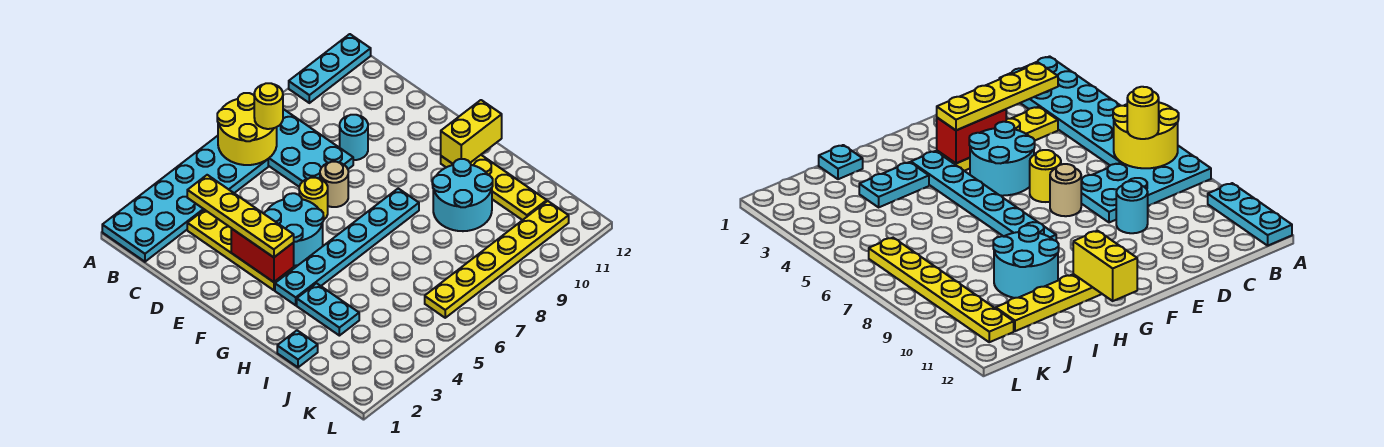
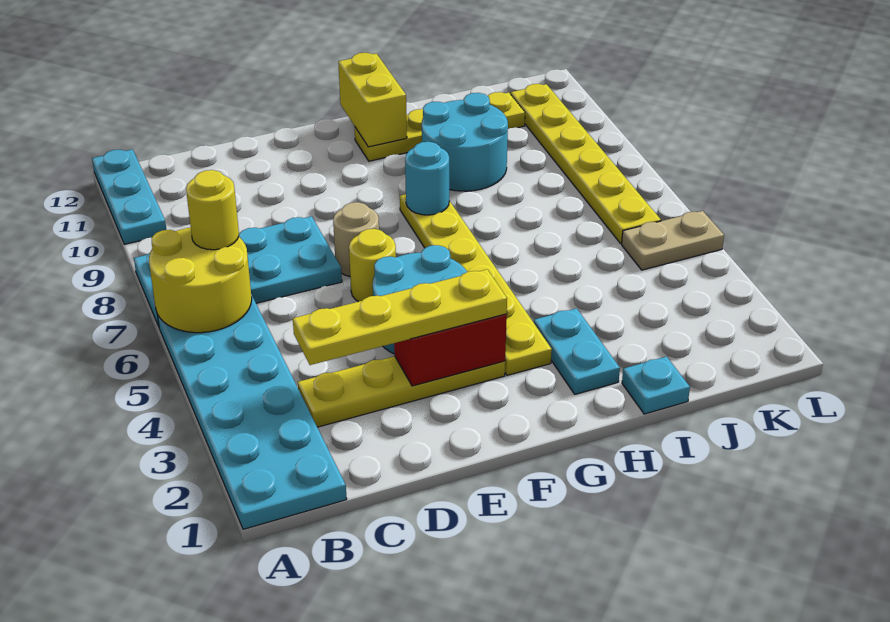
cyan 1x1 round brick [340,115,368,160] -> cyan 1x1 round brick moved to [405,142,449,215]
cyan 1x6 plate [275,189,419,305] -> yellow 1x6 plate [400,194,552,375]
cyan 1x2 plate [297,283,359,336] -> cyan 1x2 plate turned to [534,308,620,394]
none -> tan 1x2 plate [622,211,724,270]

